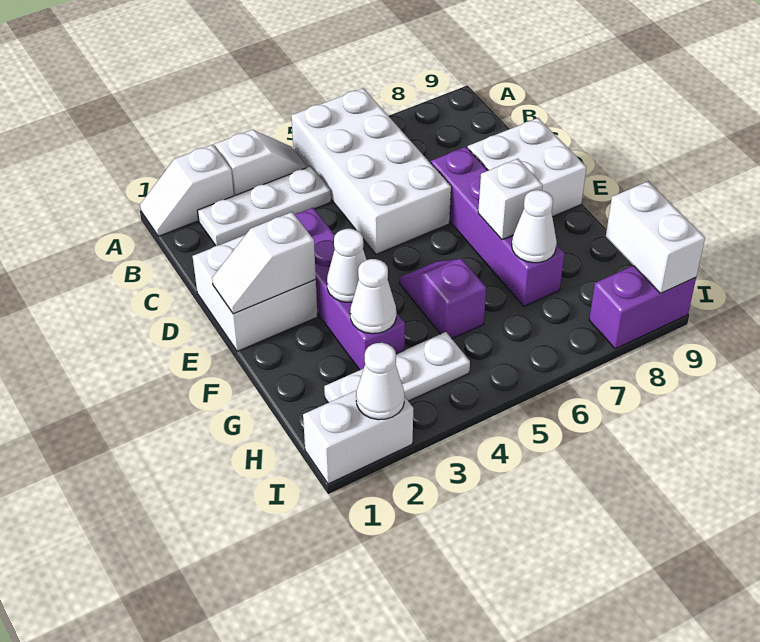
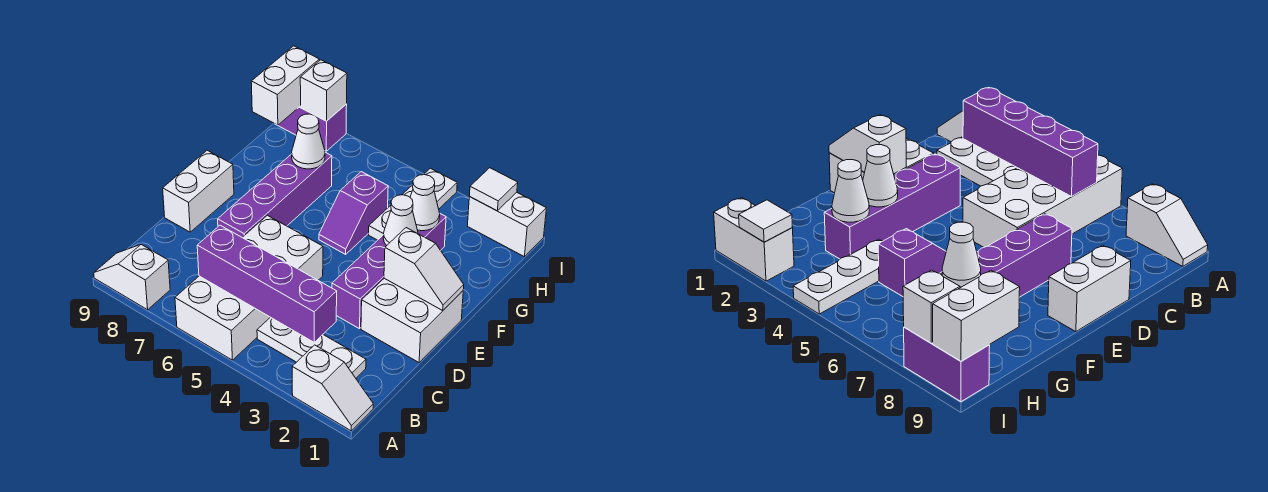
white 1x2 slope [215,130,307,196] -> white 1x2 slope moved to [94,245,170,310]
none -> purple 1x4 brick [197,225,337,342]
white 2x2 brick [468,118,586,217] -> white 1x2 brick [163,150,234,232]
white 1x1 brick [478,159,543,240] -> white 1x1 brick moved to [300,60,347,121]
white 1x3 plate [324,332,470,403] -> white 1x3 plate turned to [369,168,457,240]
white 1x1 cone [356,343,404,420] -> white 1x1 tile [469,168,518,211]

